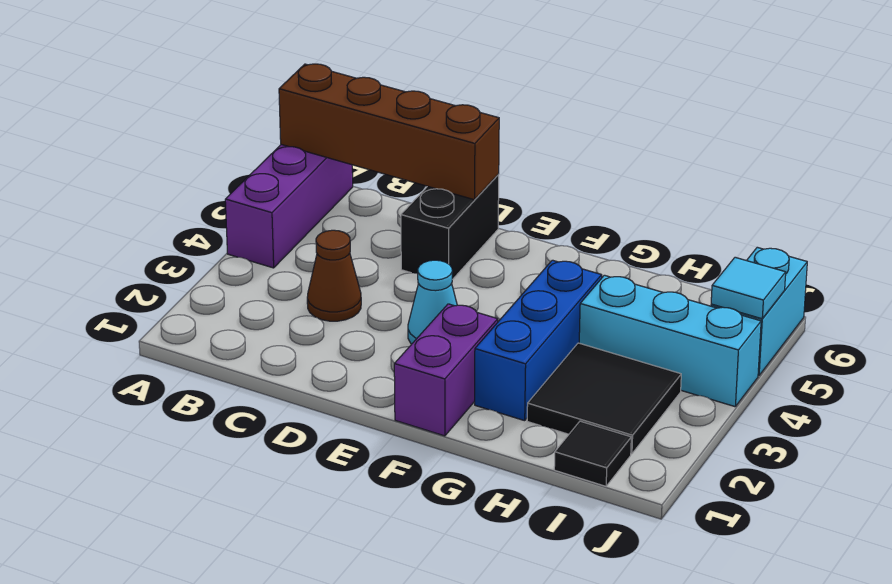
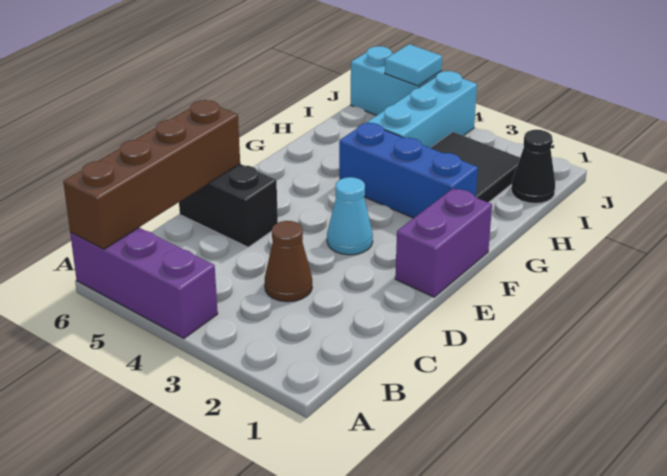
purple 1x2 brick [394,304,498,436] -> purple 1x2 brick turned to [395,188,492,297]
black 1x1 tile [554,421,631,486] -> black 1x1 cone [511,130,555,203]

